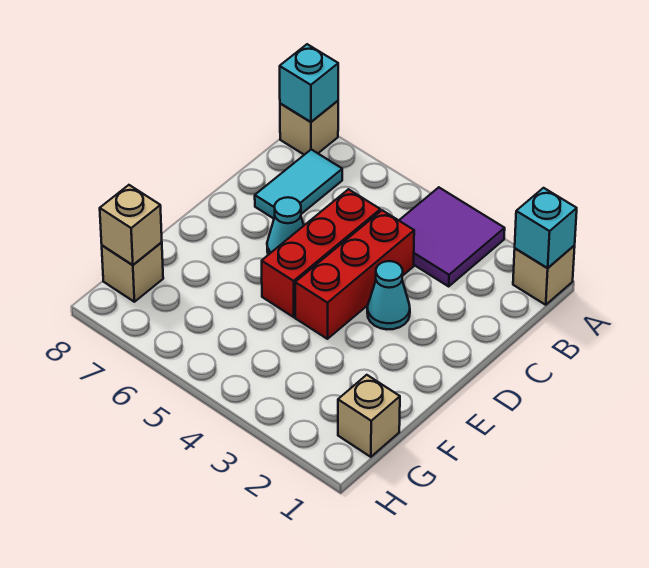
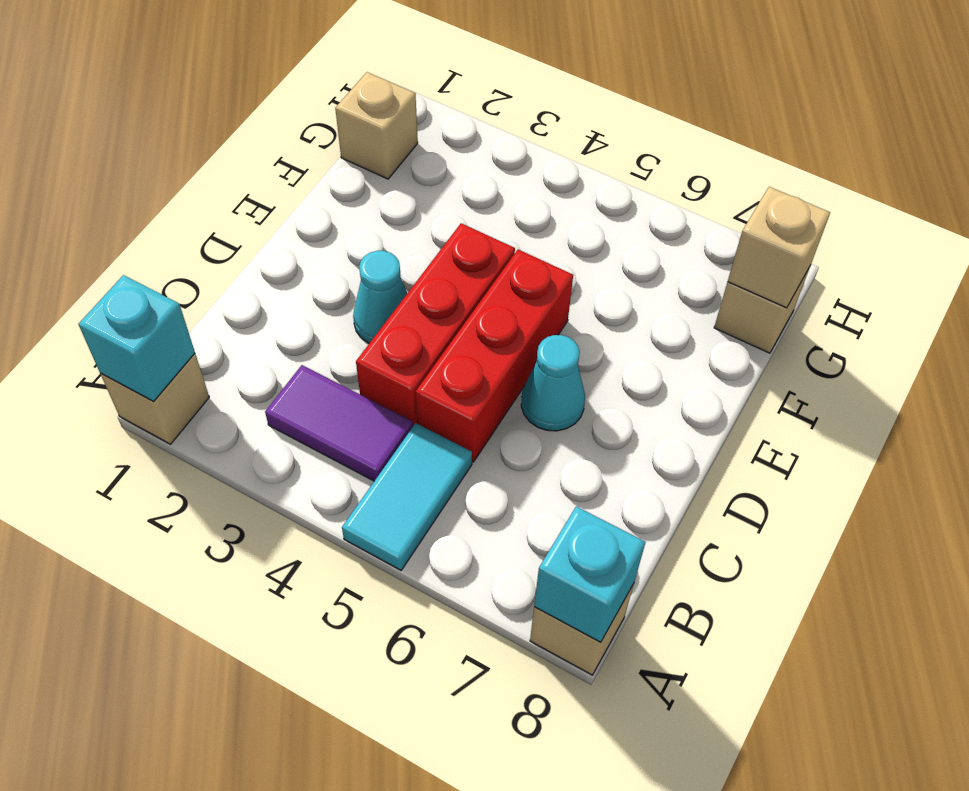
purple 2x2 tile [399,187,505,286] -> purple 1x2 tile [265,365,413,481]
cyan 1x2 tile [255,149,342,219] -> cyan 1x2 tile moved to [342,423,472,570]

